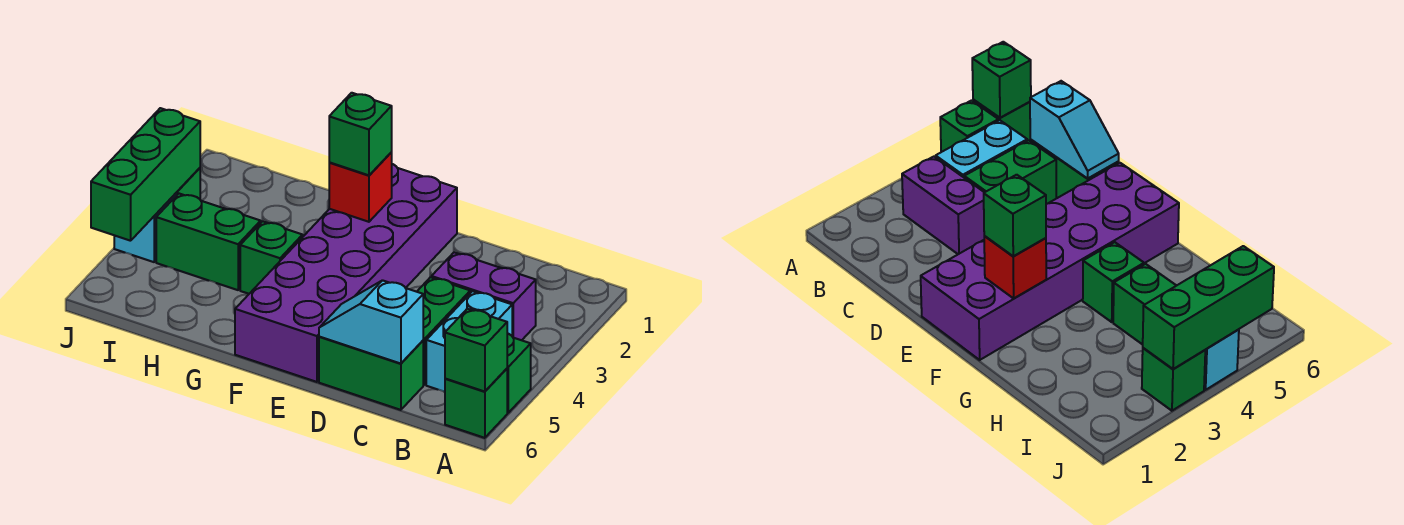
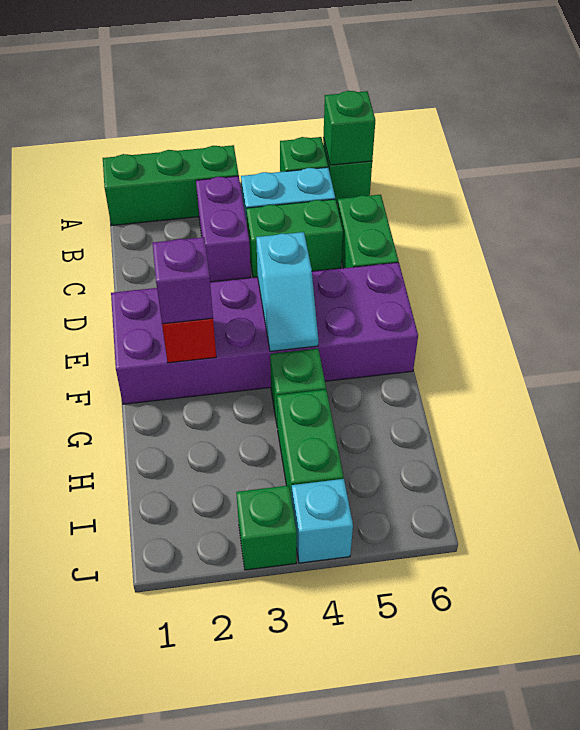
cyan 1x2 slope [319,280,423,364] -> cyan 1x2 slope moved to [256,232,318,351]
green 1x1 brick [329,93,392,175] -> purple 1x1 brick [152,237,213,324]
green 1x3 brick [91,108,200,241] -> green 1x3 brick moved to [103,145,239,226]

